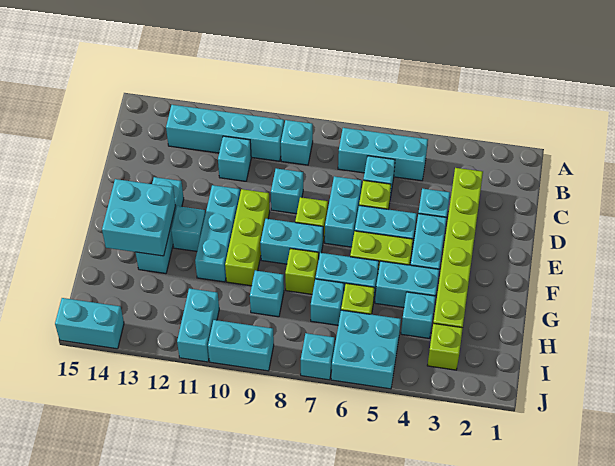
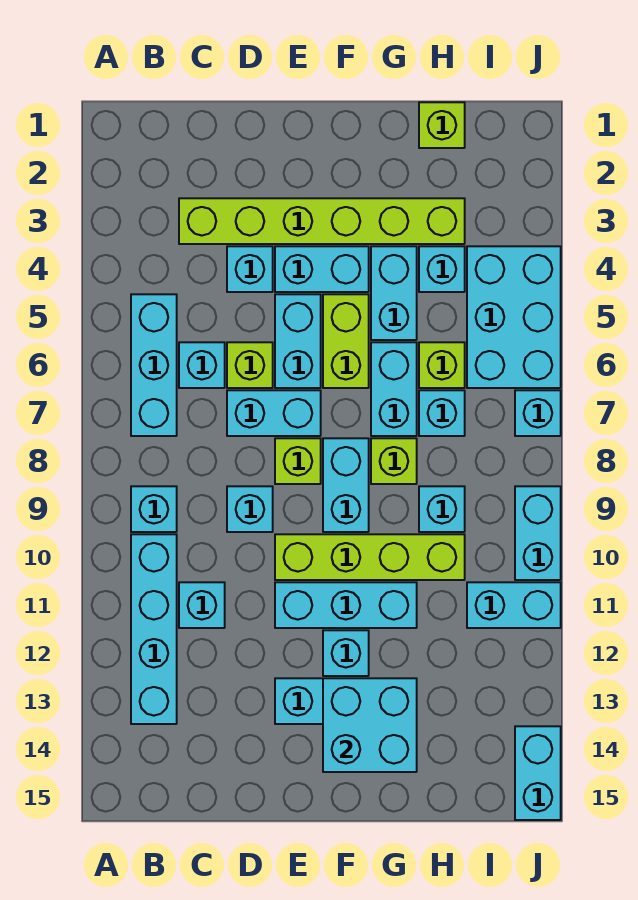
lime 1x3 brick [225,189,270,286] -> lime 1x4 brick [275,534,465,580]
lime 1x1 brick [427,323,463,370] -> lime 1x1 brick moved to [419,102,465,148]
cyan 2x2 brick [331,310,401,389] -> cyan 2x3 brick [467,246,561,388]

